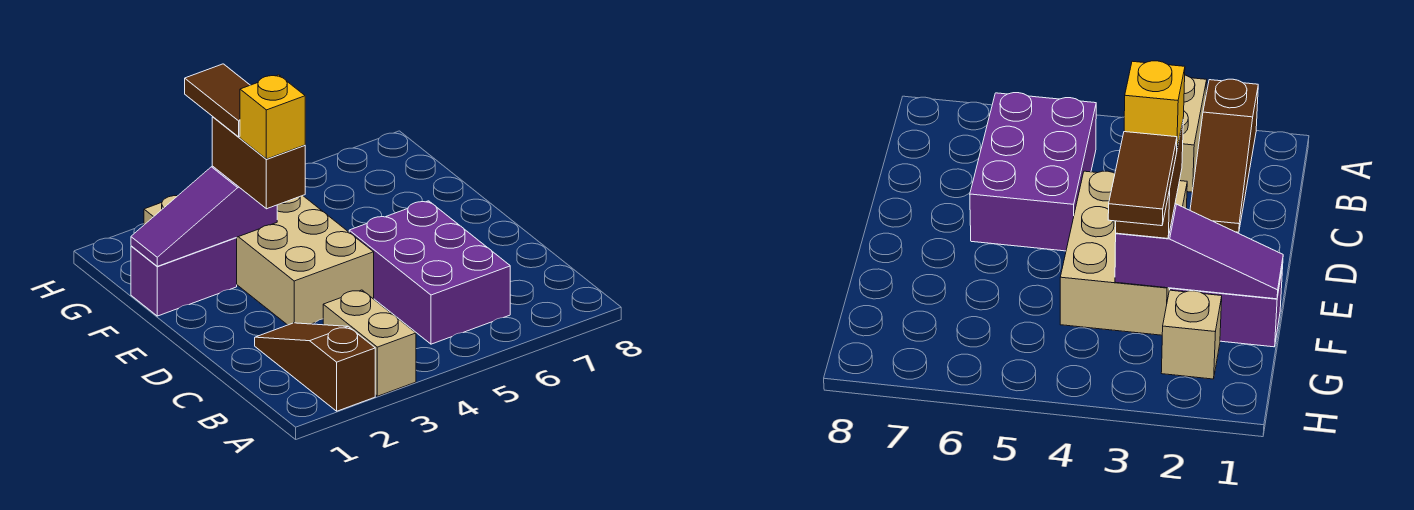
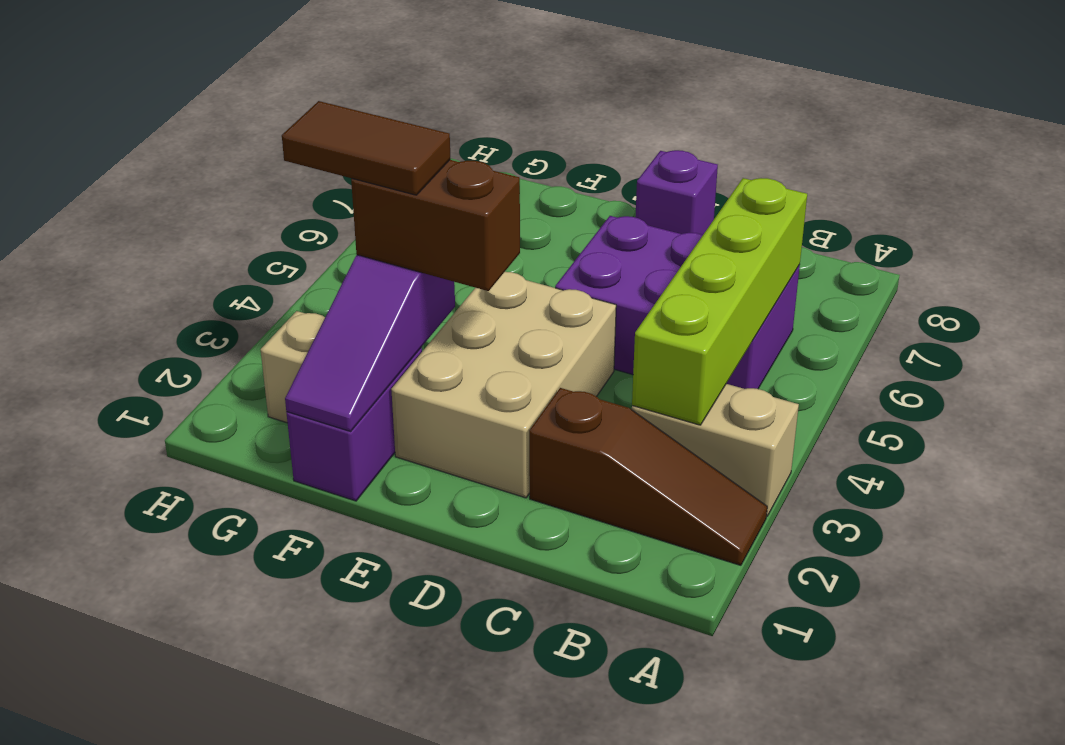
brown 1x3 slope [255,323,375,411] -> brown 1x3 slope turned to [529,388,767,565]
none -> lime 1x4 brick [632,178,807,425]
tan 2x3 brick [236,196,374,325] -> tan 2x3 brick turned to [391,272,616,498]
none -> purple 1x1 brick [635,150,718,235]
yellow 1x1 brick [240,75,305,159] -> none

